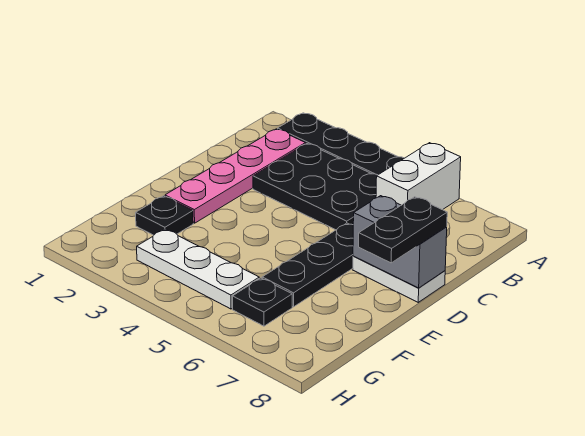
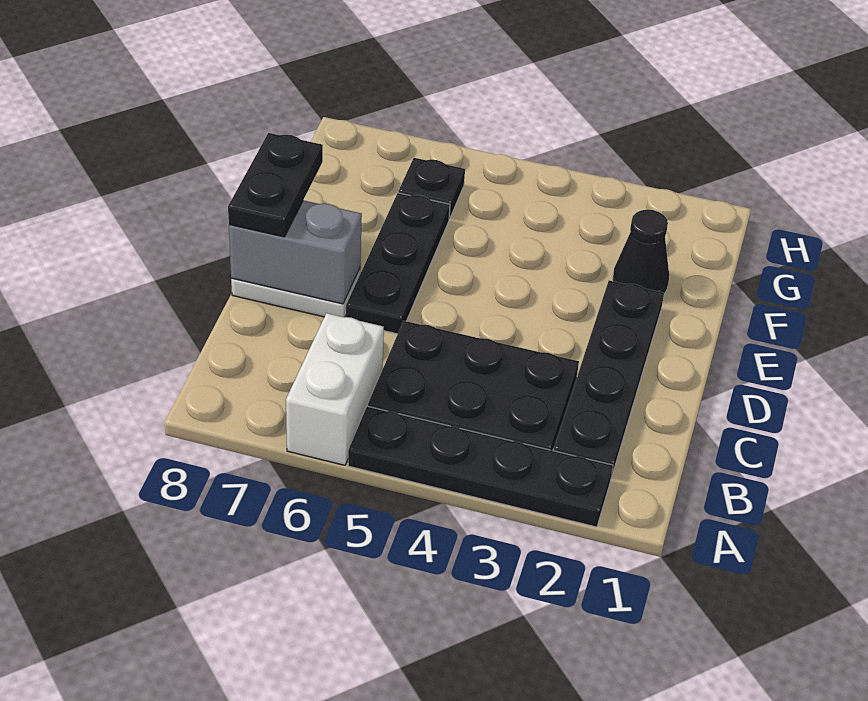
pink 1x4 plate [165,129,305,223] -> black 1x4 plate [553,281,664,477]
black 1x1 plate [136,196,193,235] -> black 1x1 cone [613,210,669,294]
white 1x3 plate [137,229,259,309] -> none

